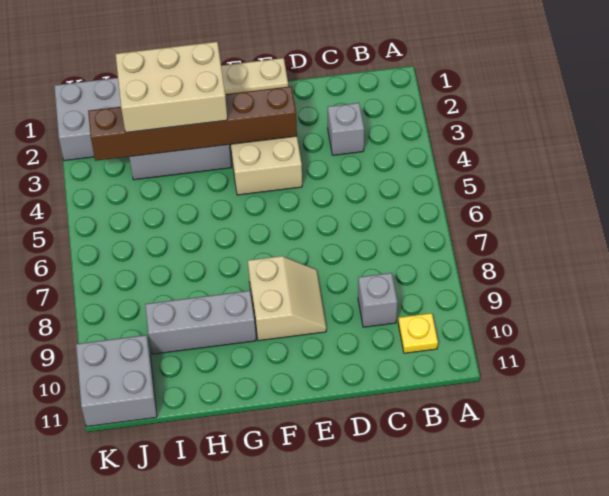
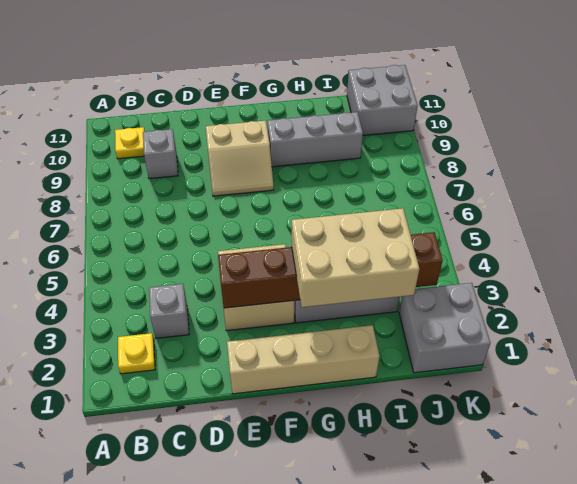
none -> yellow 1x1 plate [118,333,155,374]
tan 2x2 slope [248,256,326,341] -> tan 2x2 slope turned to [206,121,274,196]

